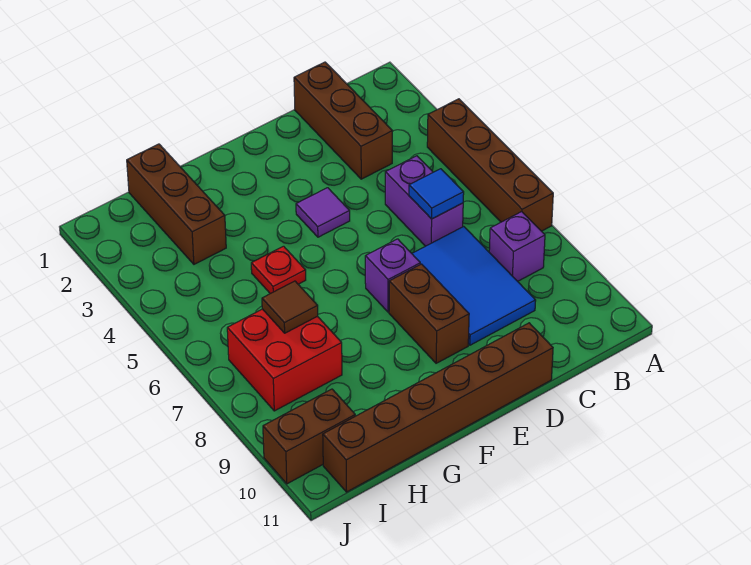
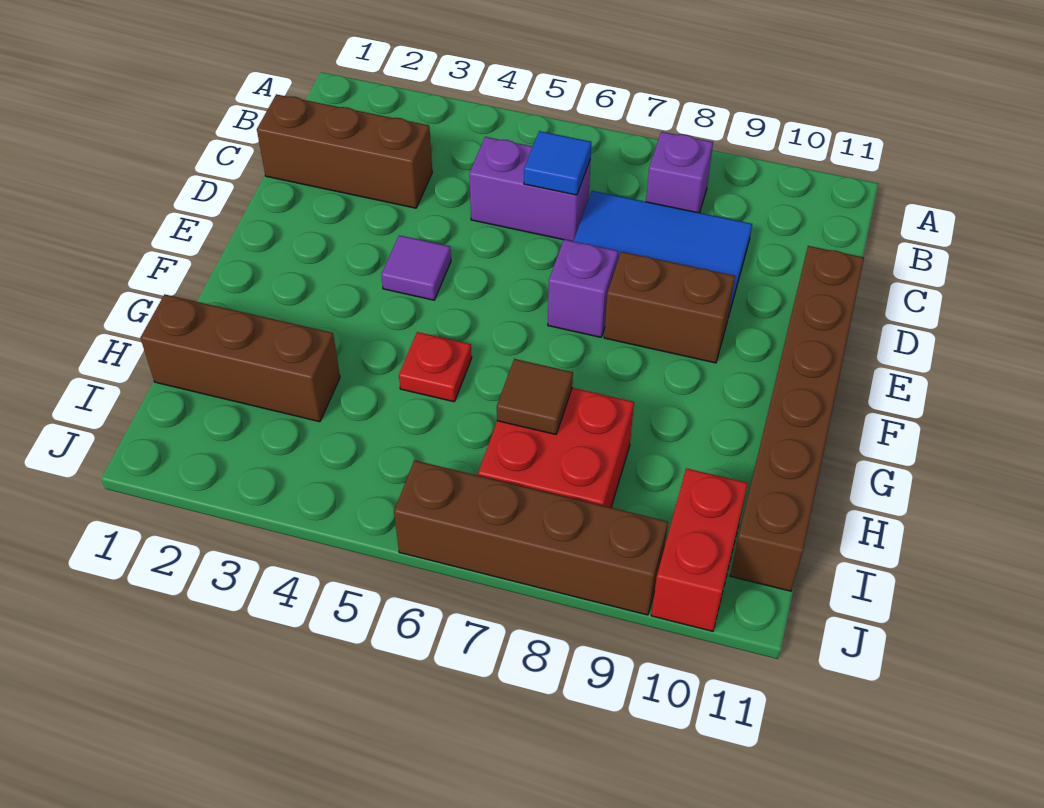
brown 1x4 brick [427,99,553,231] -> brown 1x4 brick moved to [394,460,668,615]
brown 1x2 brick [263,389,355,484] -> red 1x2 brick [651,468,748,631]

